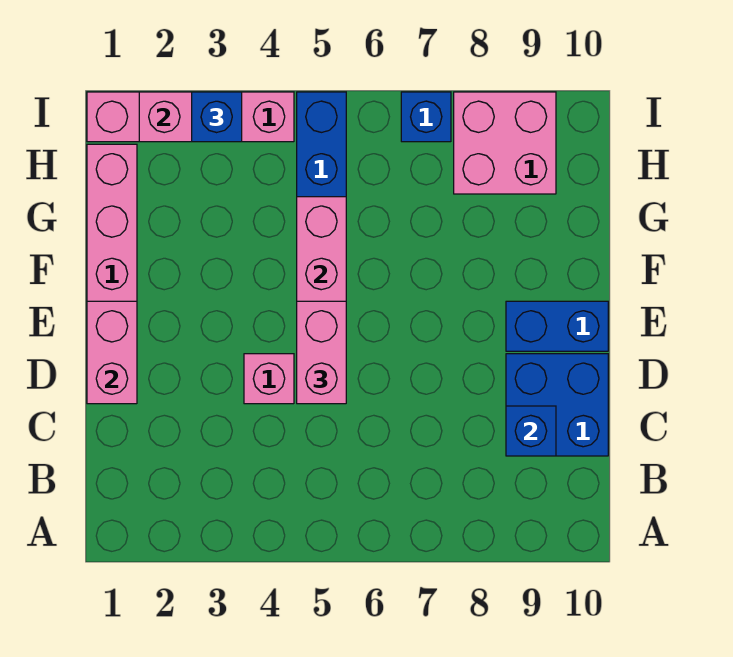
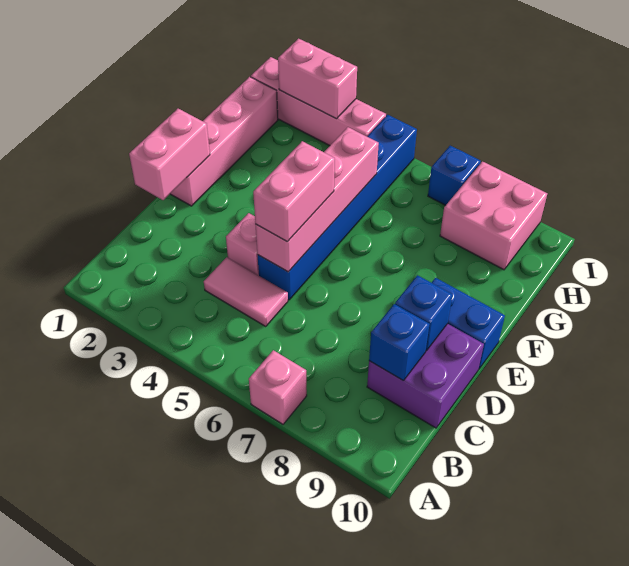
none -> pink 1x1 brick [249,350,307,424]
none -> pink 1x2 tile [204,257,288,326]
blue 2x2 brick [506,354,608,456] -> purple 2x2 brick [367,324,484,428]
blue 1x1 brick [192,92,242,142] -> blue 1x1 brick moved to [395,275,452,351]

